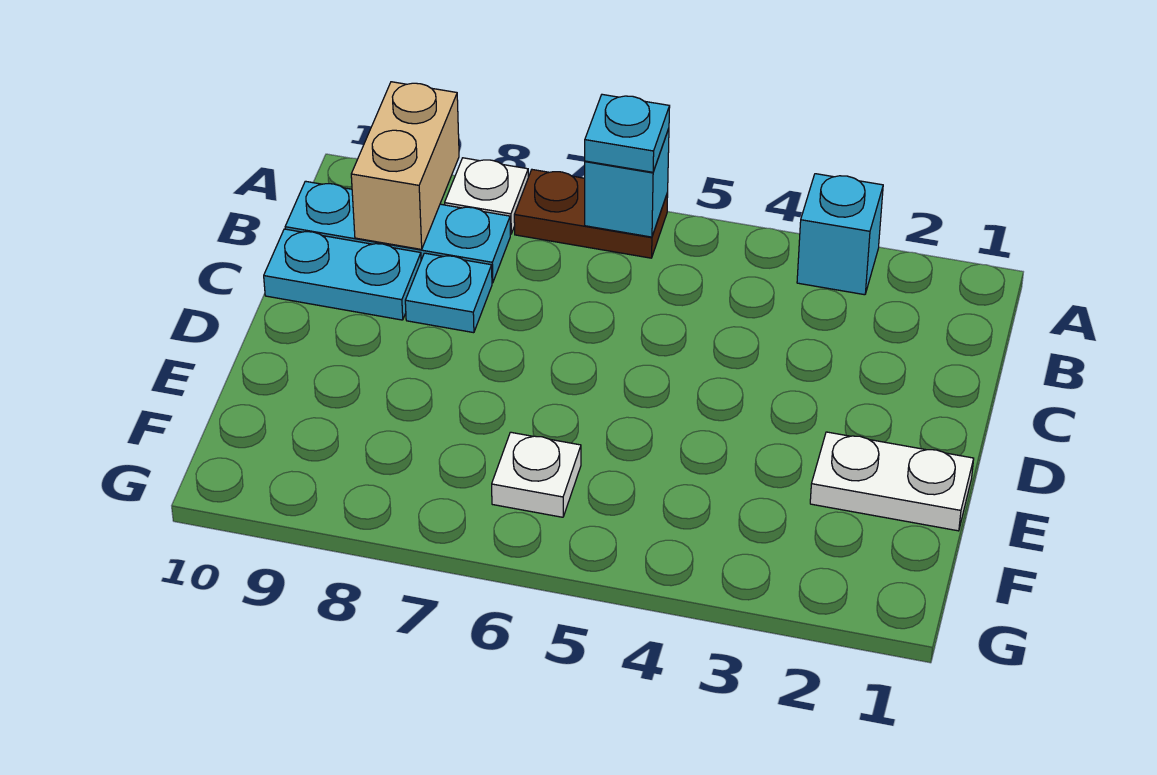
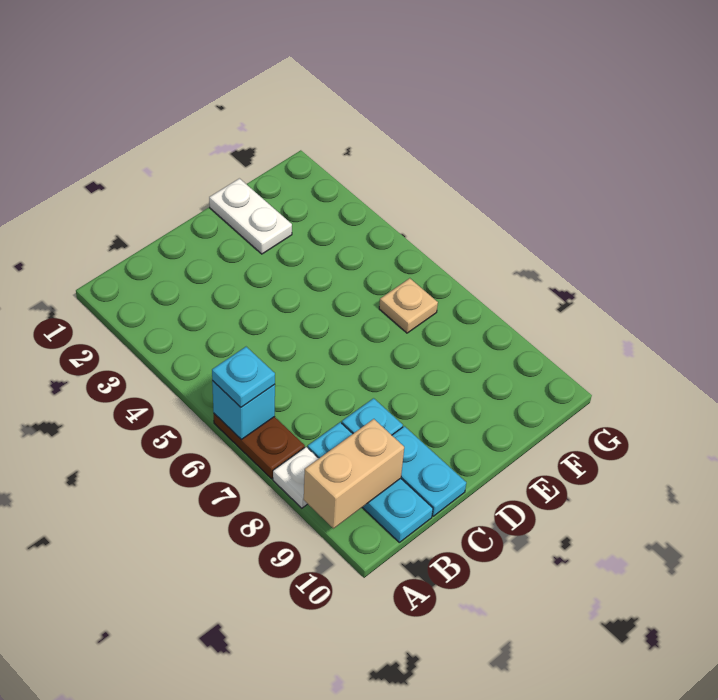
cyan 1x1 brick [797,174,883,295] -> none
white 1x1 plate [492,432,581,517] -> tan 1x1 plate [379,278,438,333]

